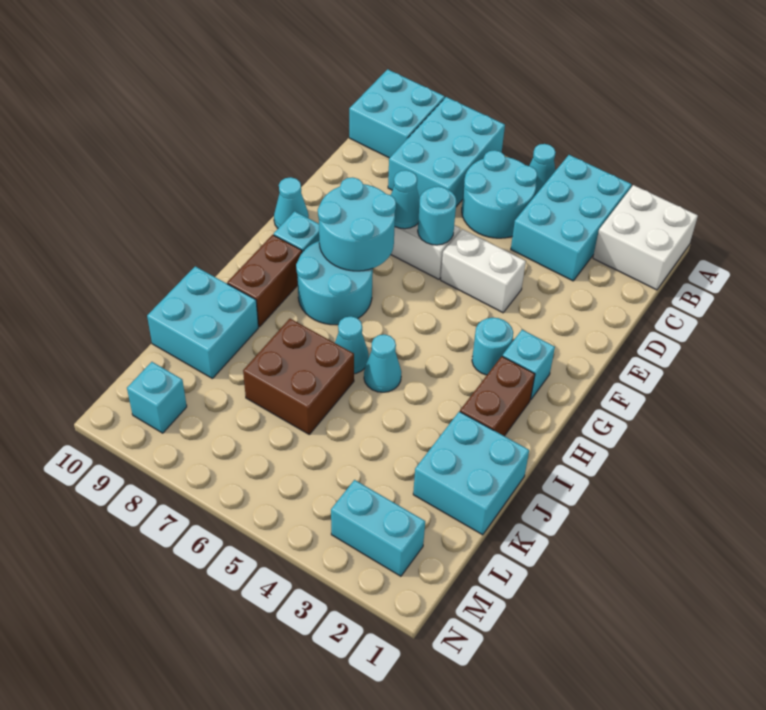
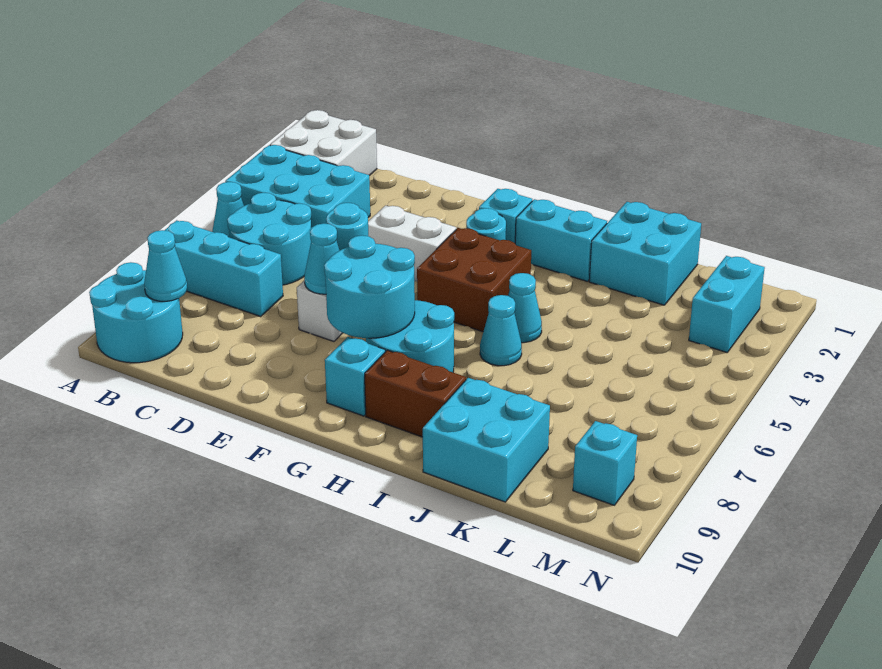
cyan 2x3 brick [388,97,505,207] -> cyan 1x3 brick [165,220,283,317]
cyan 2x2 brick [349,69,445,158] -> cyan 2x2 round brick [89,262,183,363]
white 1x2 brick [441,229,526,313] -> white 1x2 brick turned to [368,206,456,282]
cyan 1x1 cone [274,177,309,228] -> cyan 1x1 cone moved to [144,230,187,301]
brown 1x2 brick [460,356,535,436] -> cyan 1x2 brick [515,199,607,282]
brown 2x2 brick [243,319,354,434] -> brown 2x2 brick moved to [417,228,531,332]

